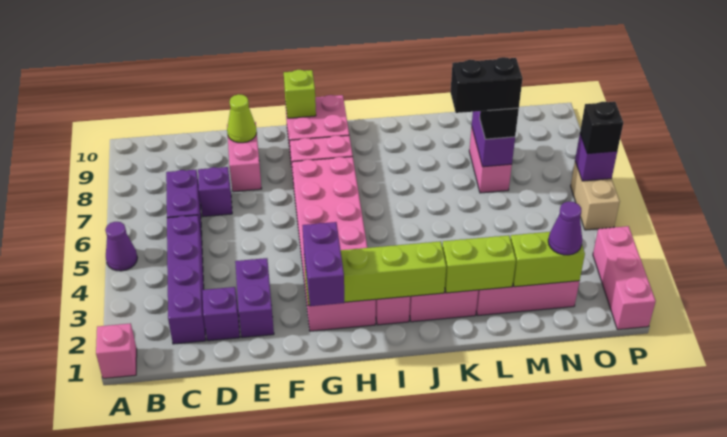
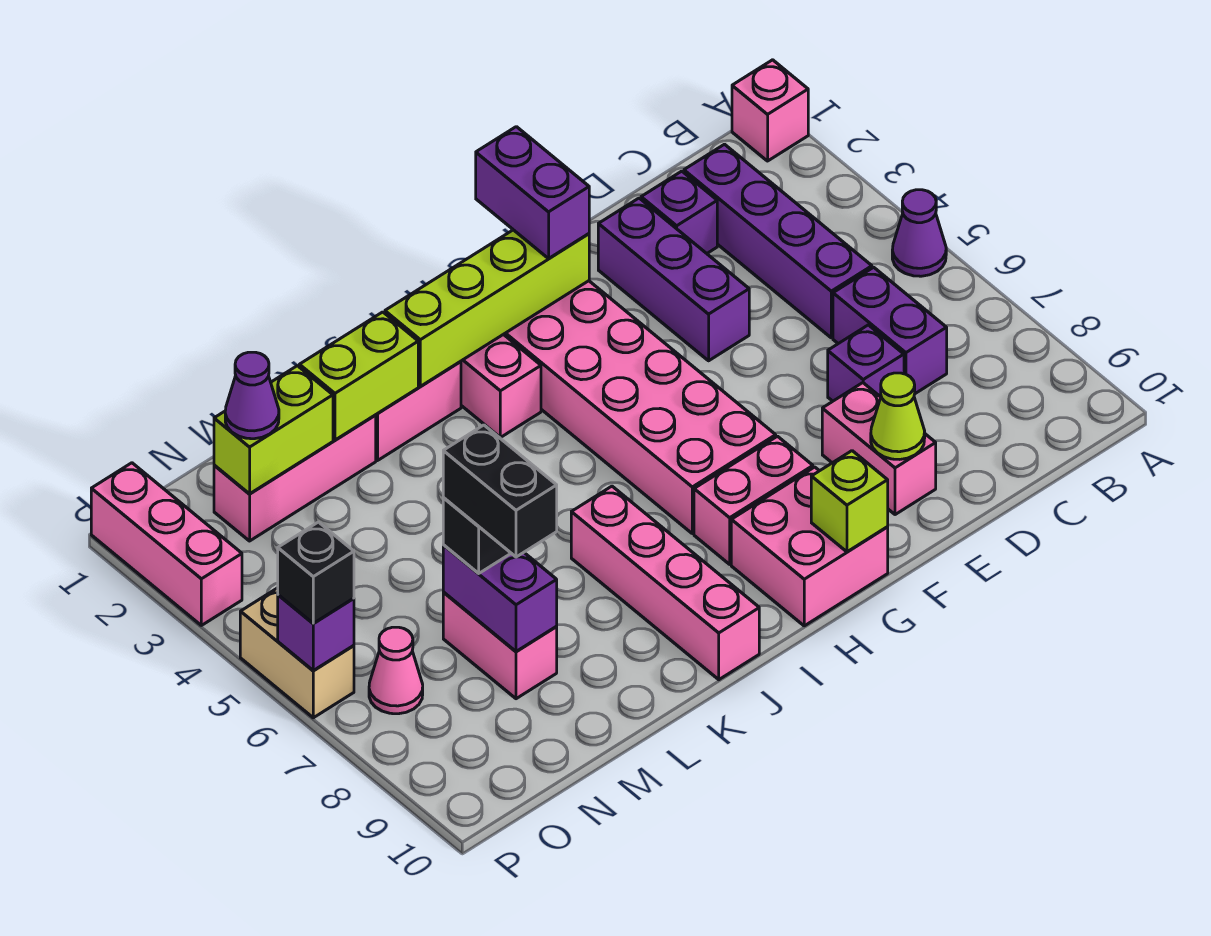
purple 1x2 brick [235,258,274,338] -> purple 1x3 brick [598,198,749,361]
none -> pink 1x4 brick [571,486,759,680]
black 1x2 brick [450,57,522,113] -> black 1x2 brick turned to [443,425,557,557]
none -> pink 1x1 cone [369,627,423,714]

